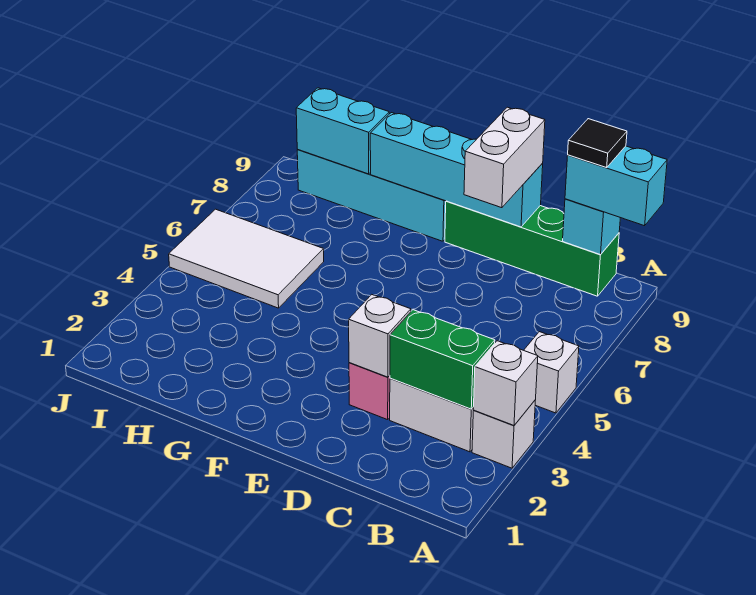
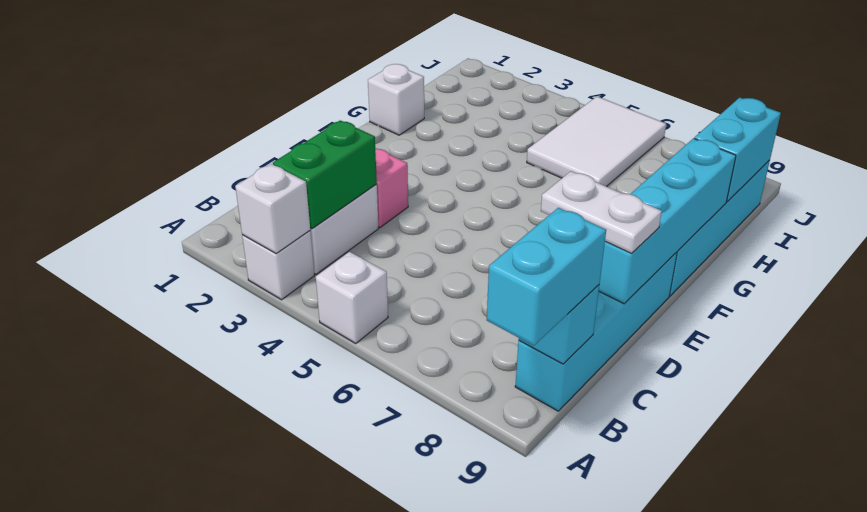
green 1x4 brick [445,201,619,296] -> cyan 1x4 brick [515,252,677,411]
black 1x1 tile [568,119,627,168] -> none
white 1x1 brick [349,295,411,377] -> white 1x1 brick moved to [368,64,424,135]
white 1x2 brick [464,107,545,208] -> white 1x2 plate [541,171,662,253]

